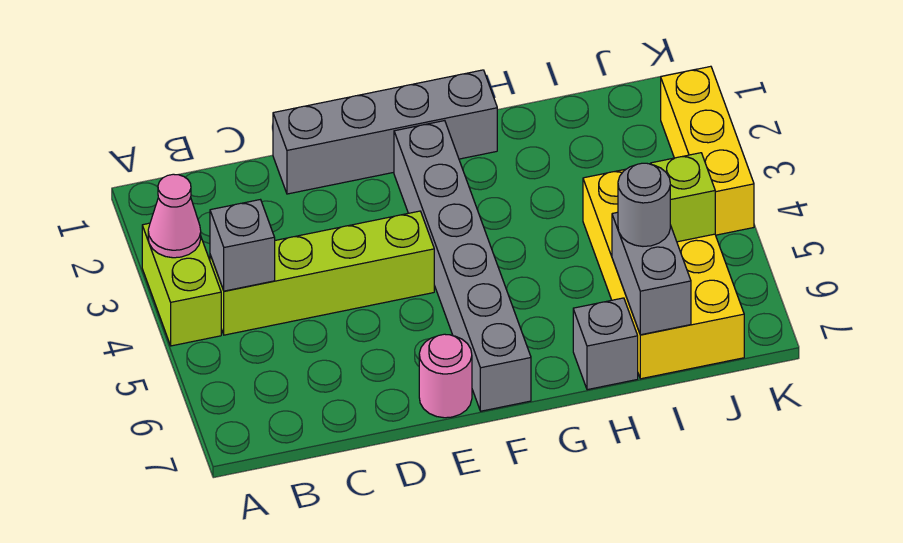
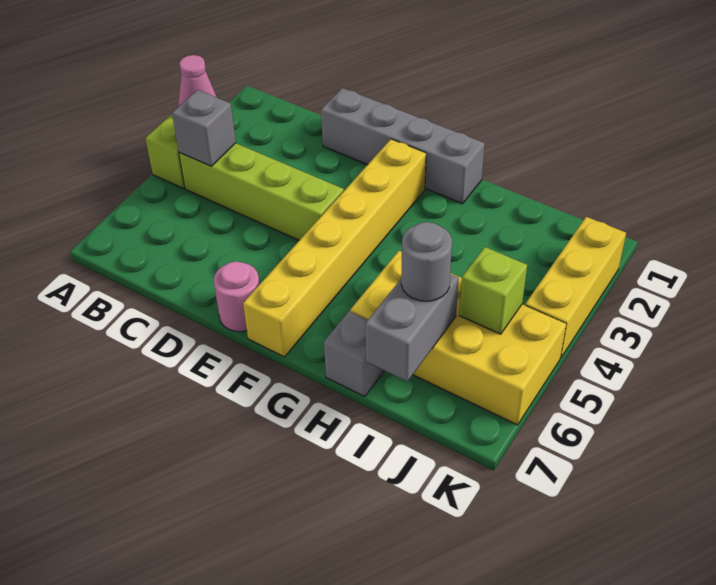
grey 1x6 brick [394,121,531,411] -> yellow 1x6 brick [243,139,426,357]
yellow 2x4 brick [583,169,744,379] -> yellow 2x4 brick turned to [350,251,566,425]

